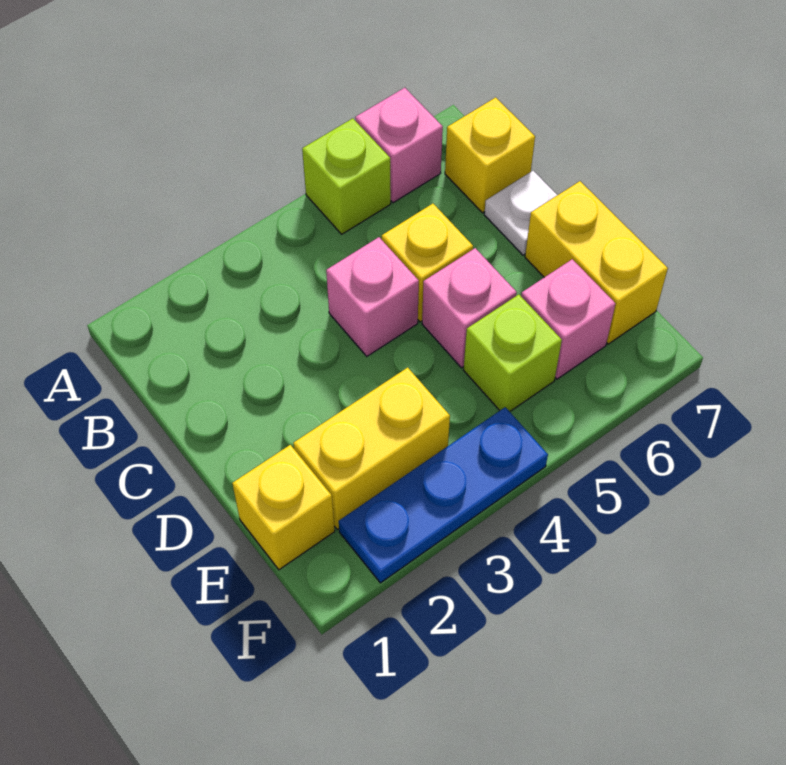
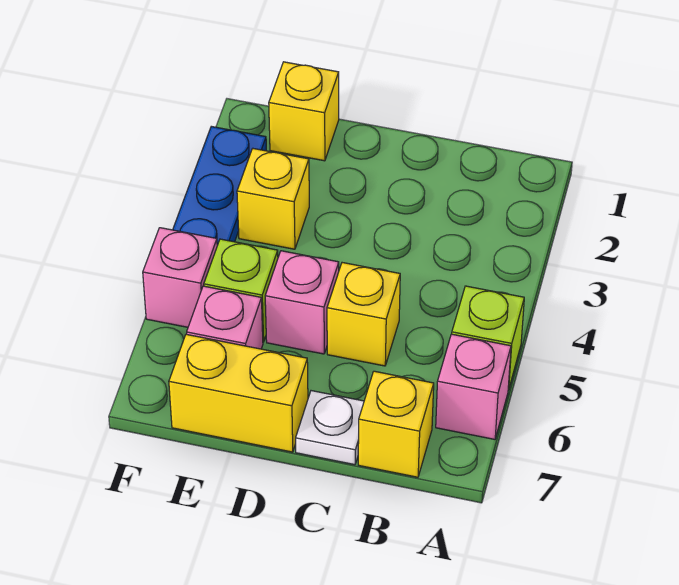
pink 1x1 brick [326,237,419,356] -> pink 1x1 brick moved to [143,228,217,327]
yellow 1x2 brick [293,367,450,530] -> yellow 1x1 brick [237,149,309,249]

